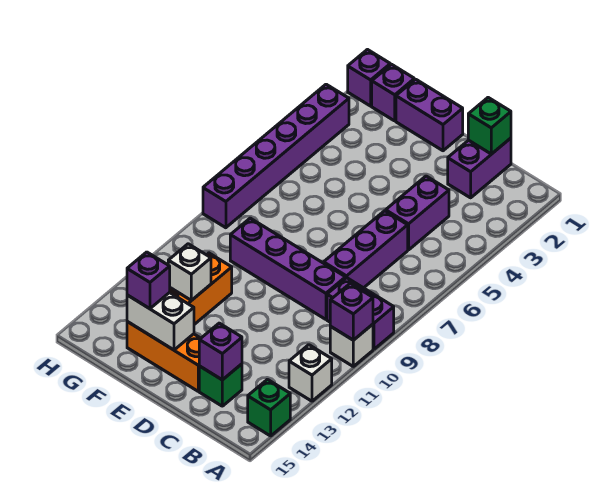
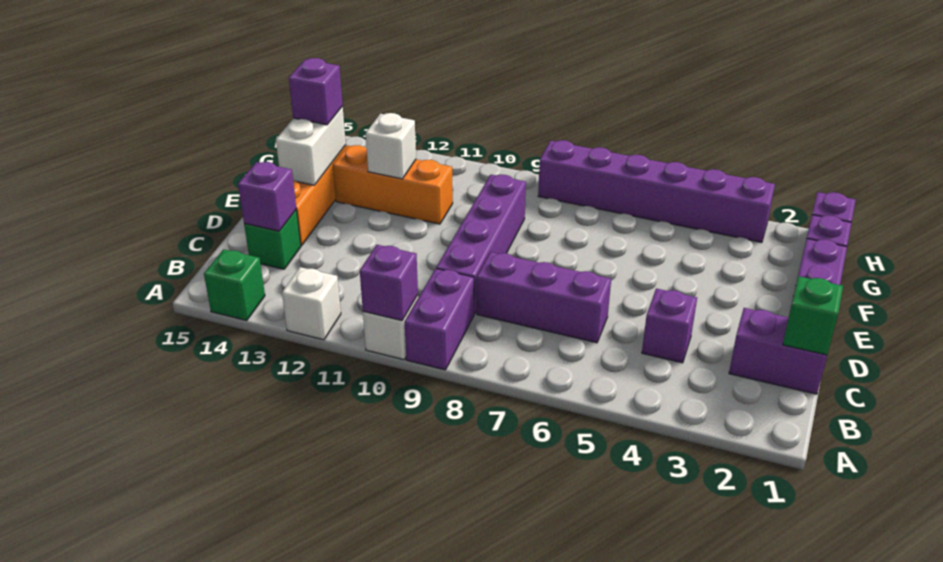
purple 1x2 brick [386,176,449,250] -> purple 1x1 brick [642,288,697,363]

